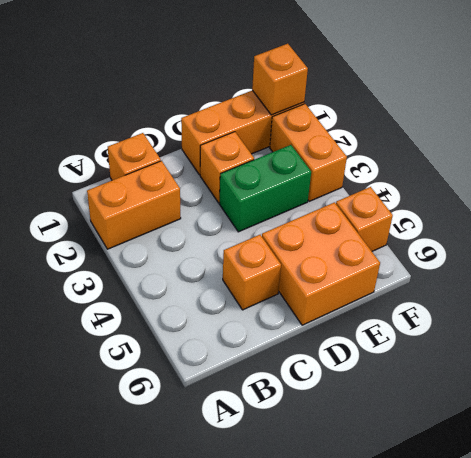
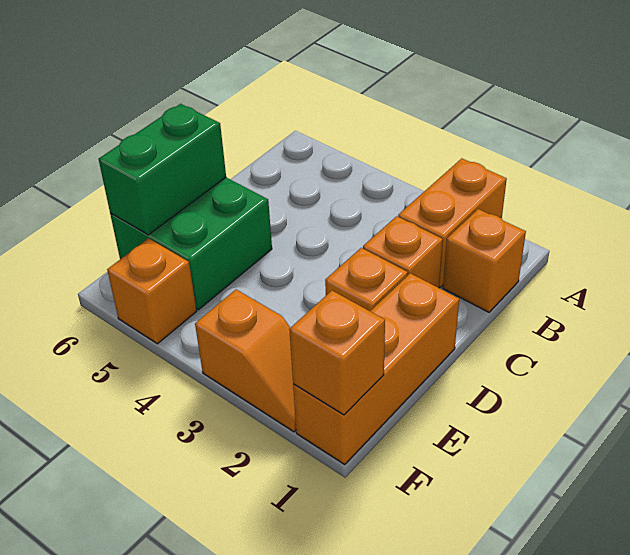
orange 1x1 brick [223,235,281,310] -> orange 1x1 brick moved to [363,216,443,288]
green 1x2 brick [219,145,311,232] -> green 1x2 brick moved to [99,104,226,235]
orange 2x2 brick [262,202,380,325] -> green 2x2 brick [110,178,272,310]
orange 1x2 brick [270,104,347,201] -> orange 1x2 slope [195,290,296,432]

